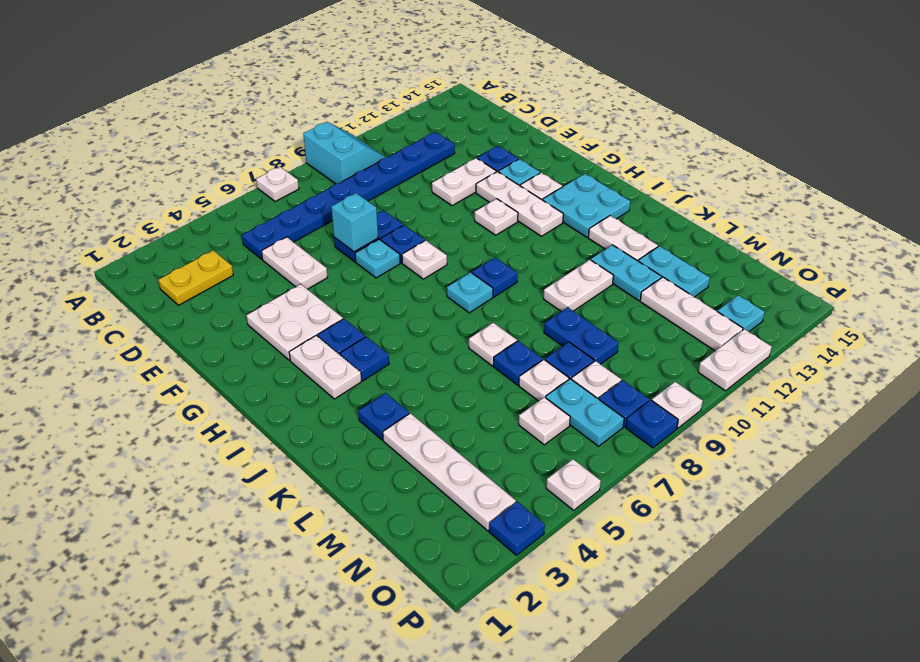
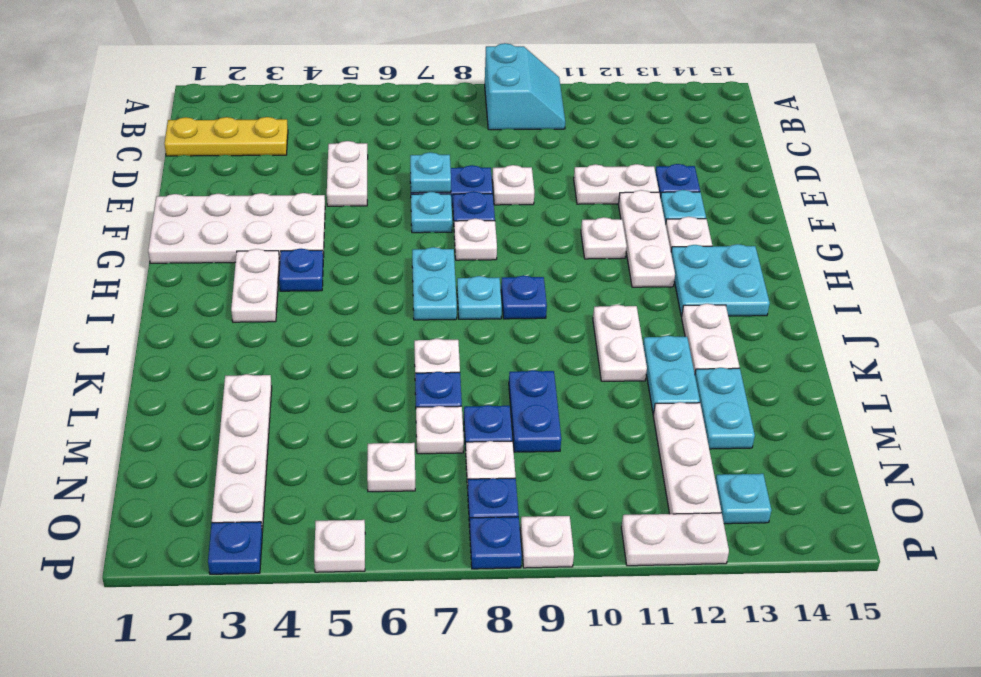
white 1x1 plate [256,167,299,202] -> white 1x1 plate moved to [492,165,534,205]
yellow 1x2 plate [158,250,233,305] -> yellow 1x3 plate [164,117,288,156]
blue 1x8 plate [242,132,455,259] -> none
cyan 1x1 brick [331,193,378,252] -> cyan 1x1 plate [410,152,451,193]
white 2x2 plate [246,284,343,360] -> white 2x4 plate [148,193,325,263]
blue 1x1 plate [340,337,389,381] -> none
blue 1x1 plate [358,393,409,440] -> none
white 1x2 plate [543,260,614,312] -> white 1x2 plate turned to [593,305,647,381]
cyan 1x2 plate [546,379,624,446] -> cyan 1x2 plate moved to [412,247,457,320]

